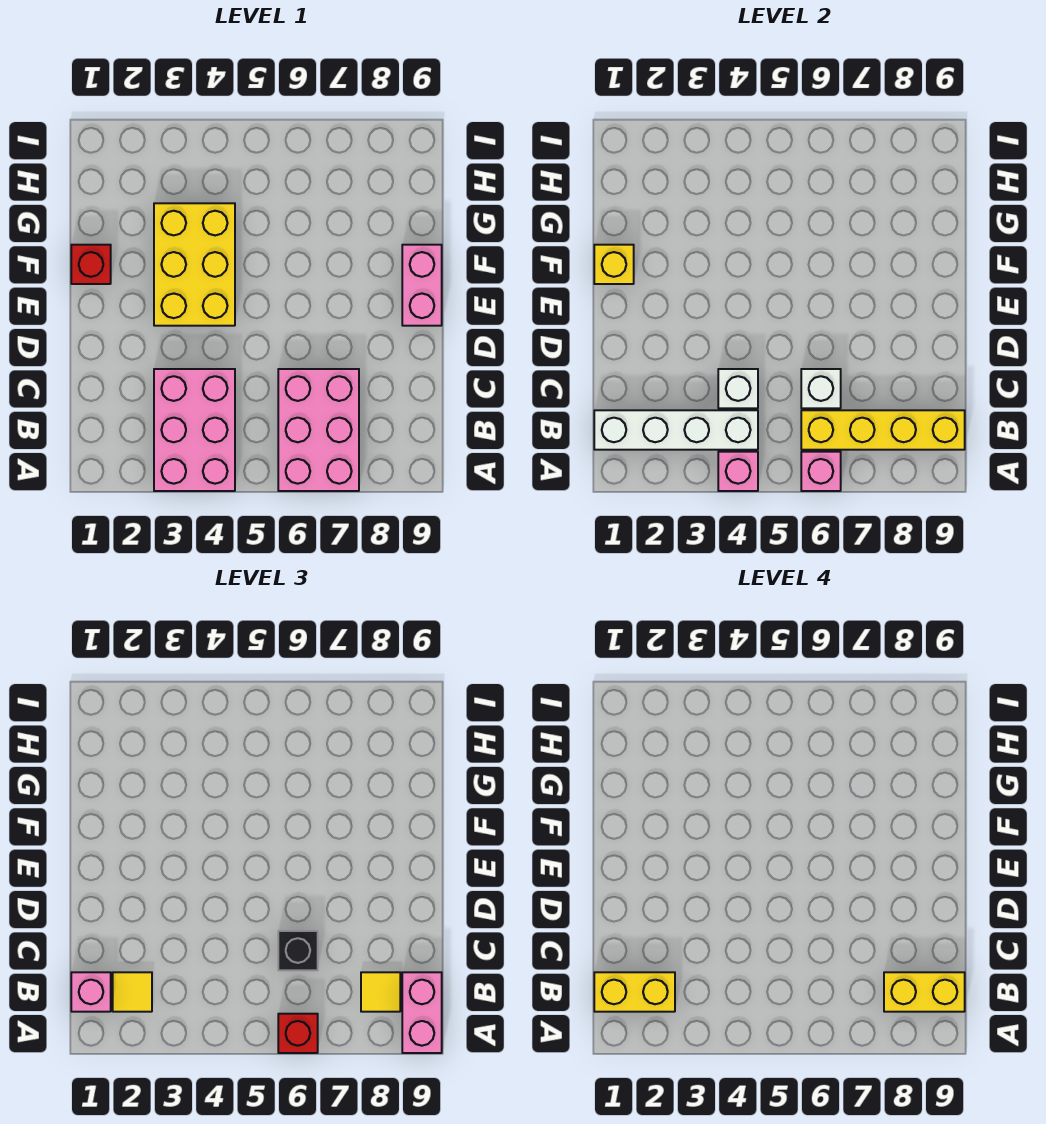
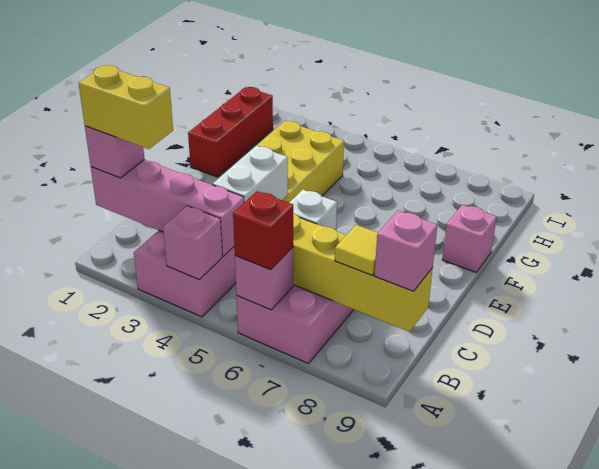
pink 1x2 brick [402,972,442,1053] -> pink 1x1 brick [375,211,437,291]
white 1x4 brick [594,410,758,450] -> pink 1x4 brick [91,160,244,256]
yellow 1x1 tile [113,972,152,1012] -> none
yellow 1x2 brick [884,972,965,1012] -> none
white 1x1 brick [718,369,758,408] -> white 1x2 brick [213,146,288,202]
black 1x1 brick [278,931,318,970] -> none
pink 1x2 brick [402,245,442,326] -> pink 1x1 brick [442,205,497,272]
red 1x1 brick [71,245,111,284] -> red 1x3 brick [188,87,273,177]
yellow 1x1 brick [594,245,634,284] -> none

